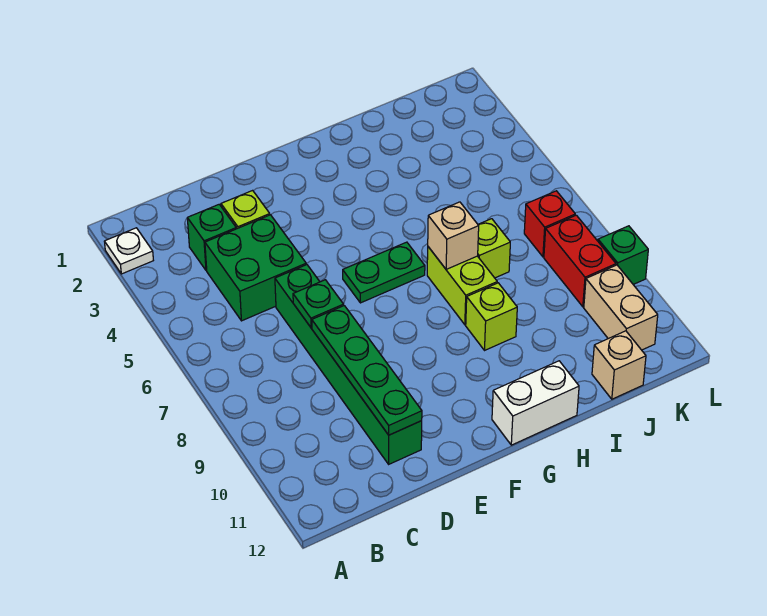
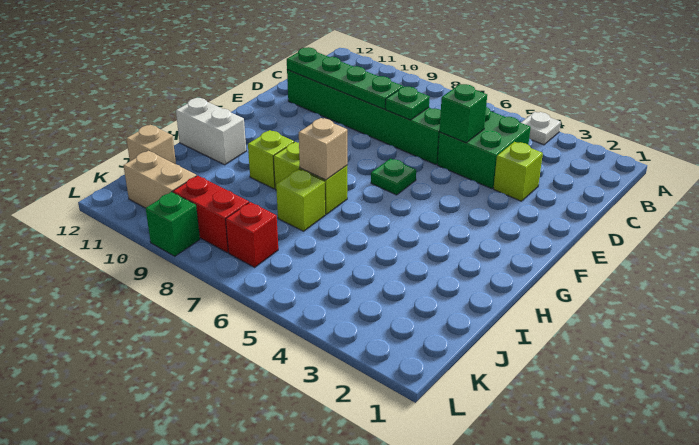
white 1x1 plate [104,228,153,274] -> white 1x1 plate moved to [521,112,561,145]
green 1x1 brick [187,204,236,271] -> green 1x1 brick moved to [439,84,487,143]
green 1x2 plate [343,242,425,303] -> green 1x1 plate [371,159,416,195]
white 1x2 brick [492,361,579,445] -> white 1x2 brick turned to [176,98,246,165]

